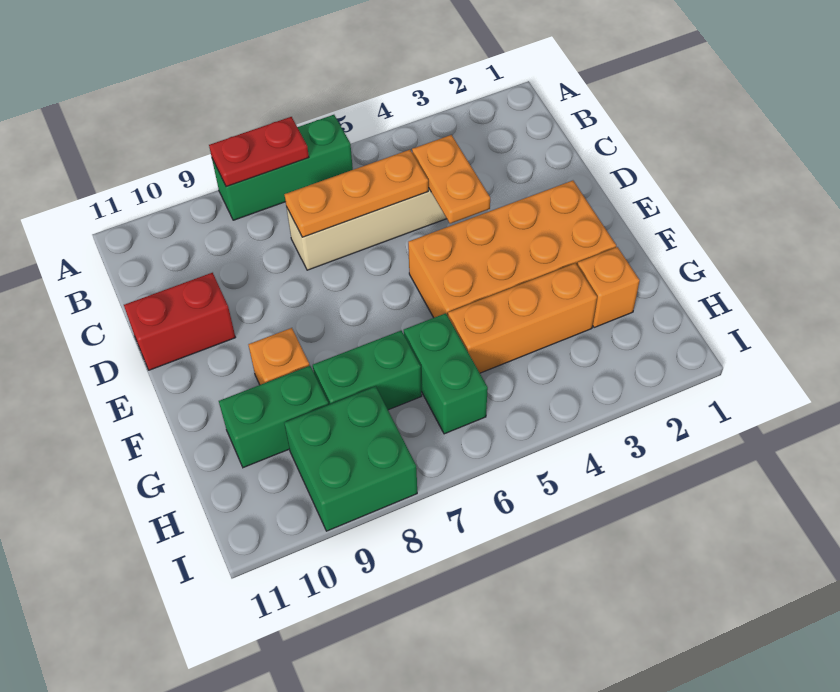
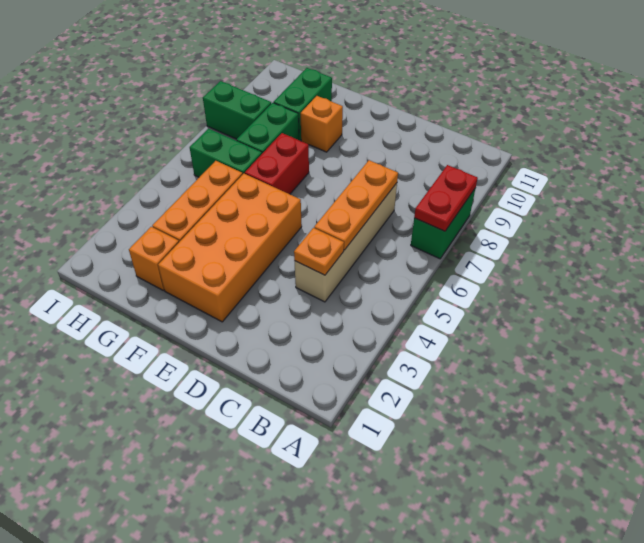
green 1x3 brick [212,115,353,220] -> green 1x2 brick [411,188,476,259]
orange 1x2 plate [412,135,490,224] -> orange 1x1 plate [294,228,344,275]
red 1x2 brick [124,273,236,370] -> red 1x2 brick moved to [245,133,309,194]
green 2x2 brick [284,386,417,531] -> green 1x2 brick [203,81,271,139]

